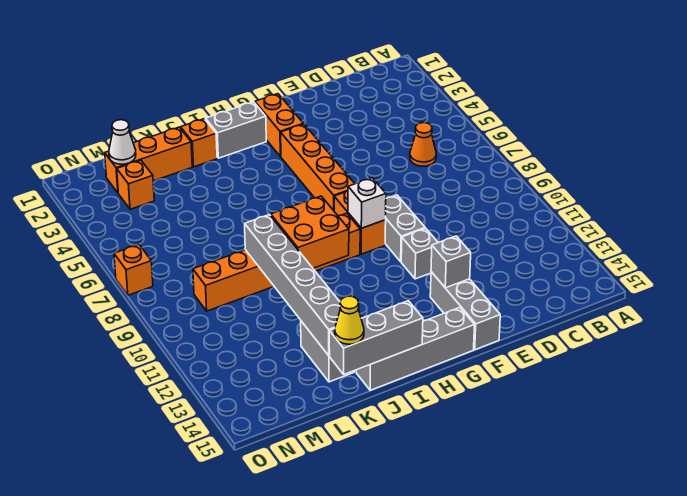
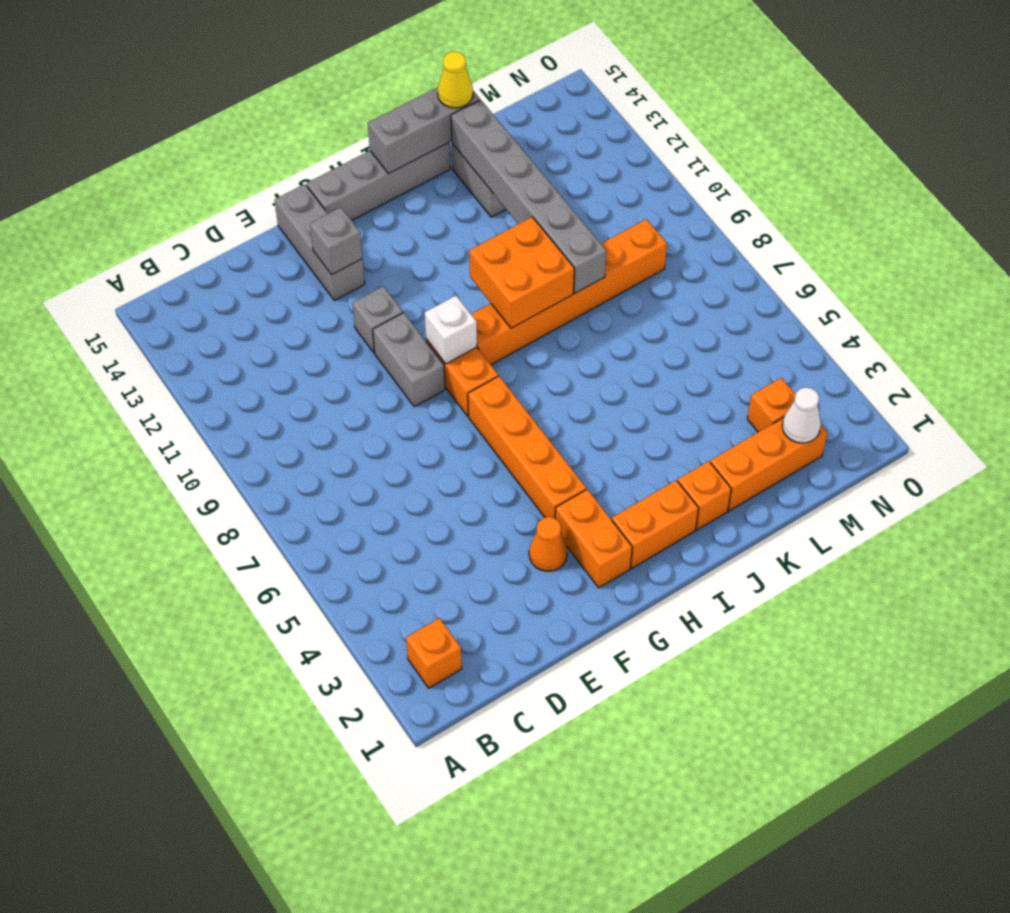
orange 1x1 cone [410,123,436,166] -> orange 1x1 cone moved to [529,517,567,571]
grey 1x2 brick [205,102,266,158] -> orange 1x2 brick [612,480,699,568]
orange 1x1 brick [114,245,153,295] -> orange 1x1 brick moved to [406,618,462,688]

